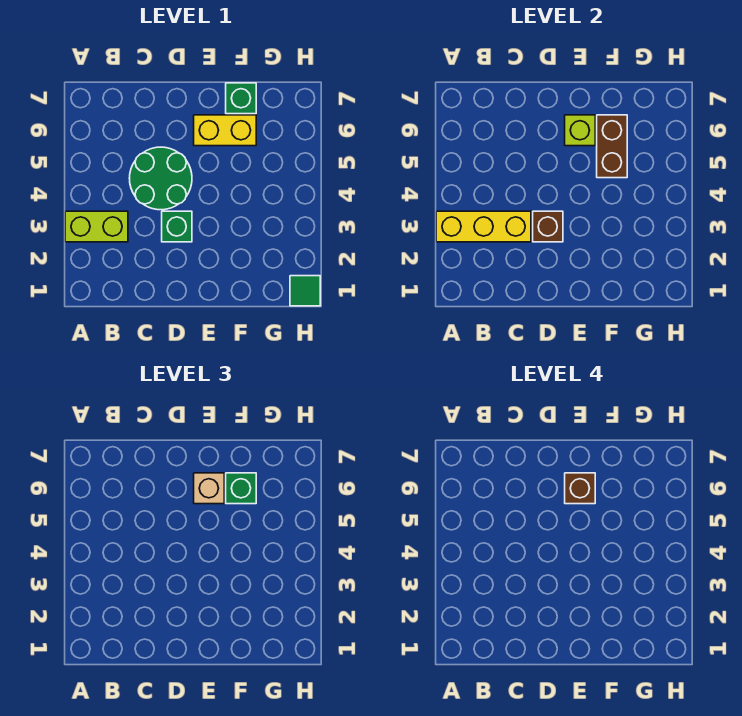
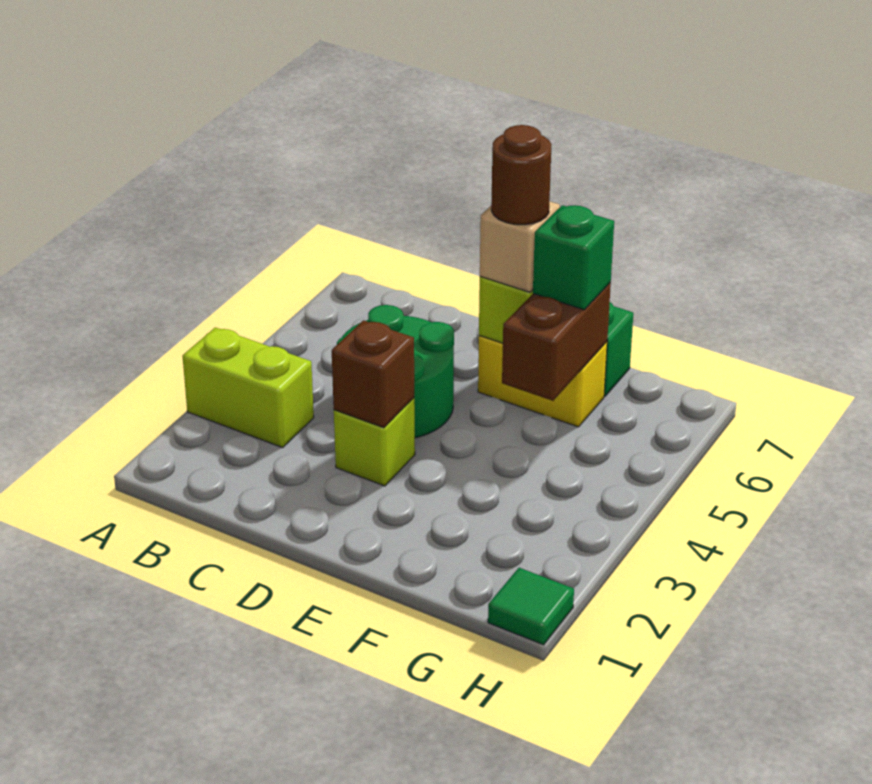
yellow 1x3 brick [436,211,531,242] -> none
green 1x1 brick [162,211,192,242] -> lime 1x1 brick [334,398,415,486]
brown 1x1 brick [565,473,595,504] -> brown 1x1 round brick [491,125,551,225]

